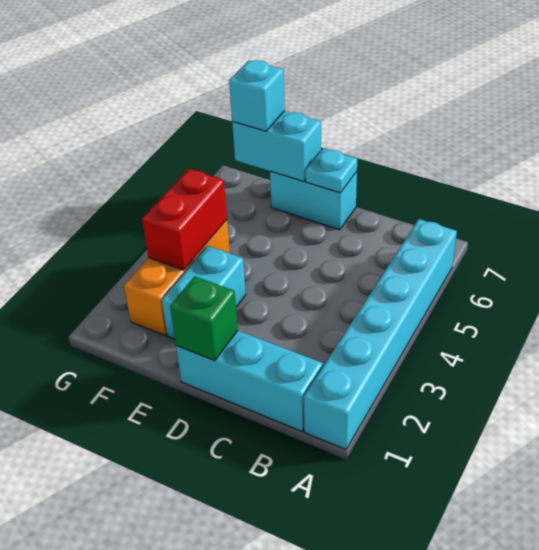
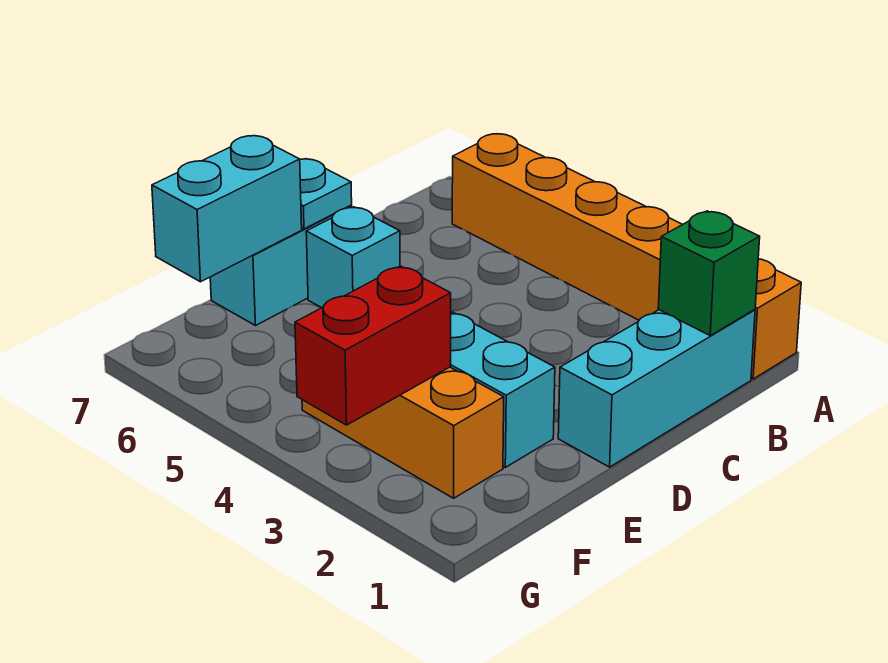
cyan 1x6 brick [304,219,457,449] -> orange 1x6 brick [452,134,801,379]
green 1x1 brick [170,276,238,361] -> green 1x1 brick moved to [658,211,760,336]
red 1x2 brick [142,169,227,270] -> red 1x2 brick turned to [295,266,451,425]
cyan 1x1 brick [229,60,285,131] -> cyan 1x1 brick moved to [306,207,400,308]

